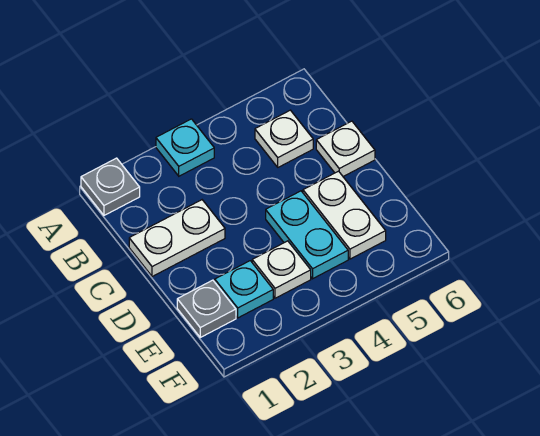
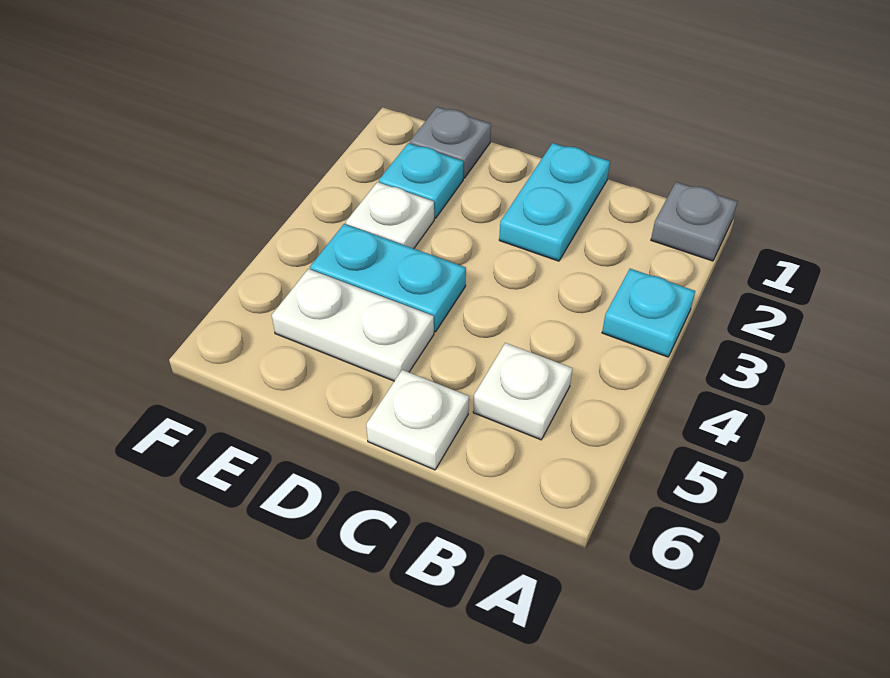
white 1x2 plate [129,200,225,277] -> cyan 1x2 plate [499,143,610,261]

